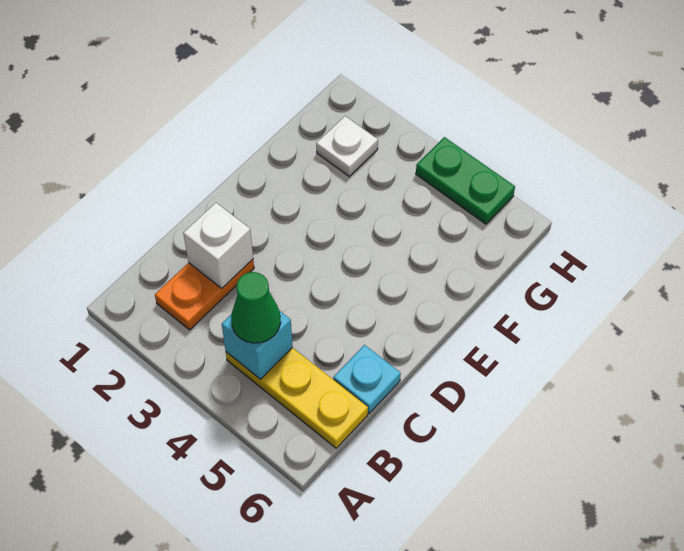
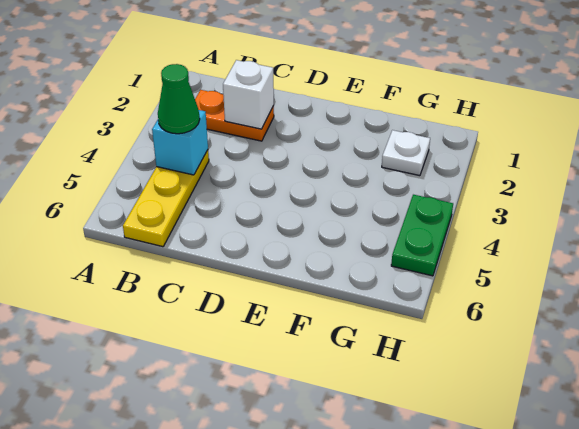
cyan 1x1 plate [333,345,401,413] -> none

